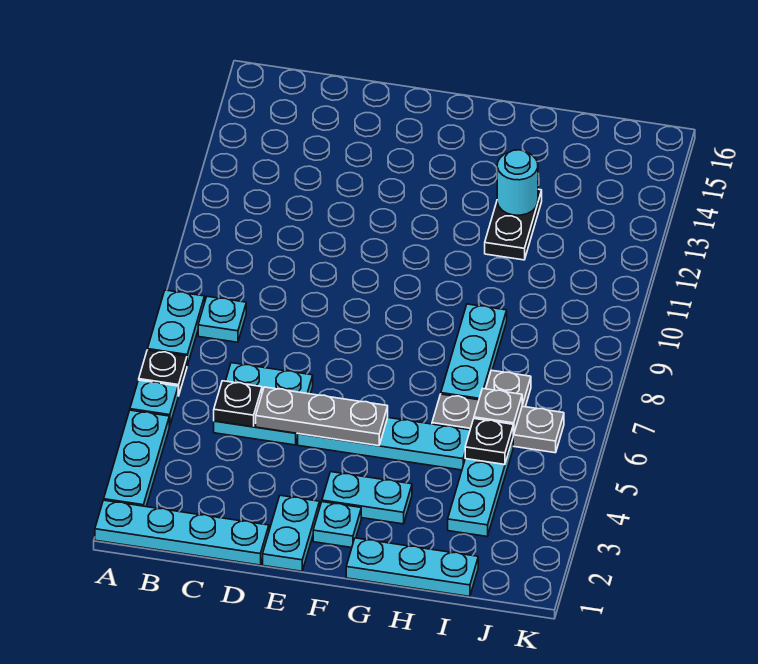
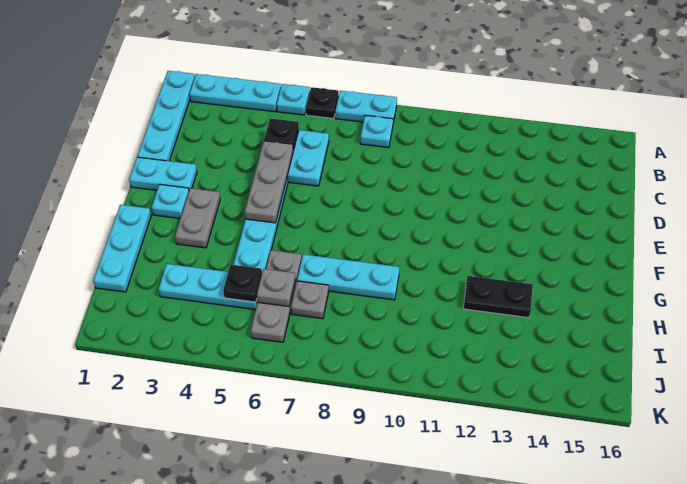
cyan 1x2 plate [322,472,412,524] -> grey 1x2 plate [175,188,220,248]
cyan 1x1 round brick [497,150,538,215] -> none

